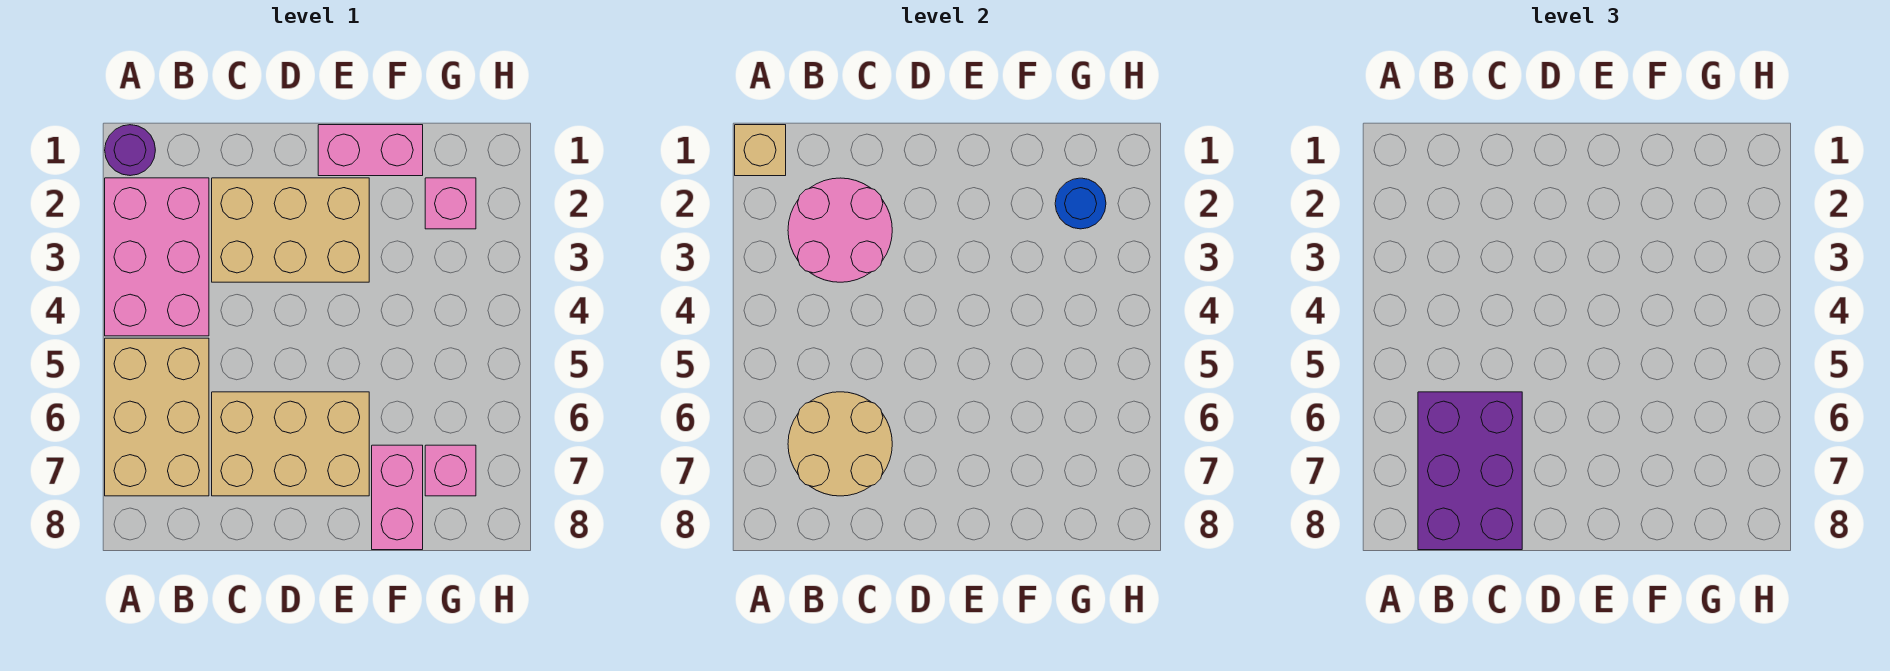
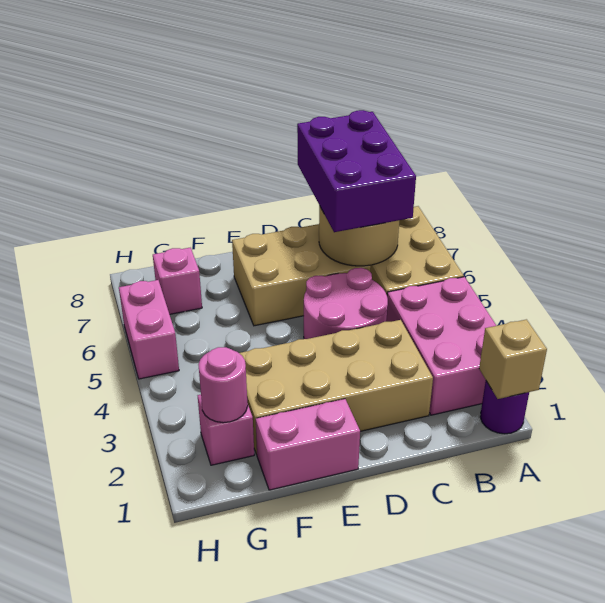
pink 2x2 round brick [788,178,892,282] -> pink 2x2 round brick moved to [304,268,388,339]
tan 2x3 brick [212,178,369,282] -> tan 2x4 brick [239,320,433,455]
pink 1x2 brick [372,445,423,550] -> pink 1x2 brick moved to [119,280,179,379]
blue 1x1 round brick [1055,178,1106,229] -> pink 1x1 round brick [198,347,248,423]

